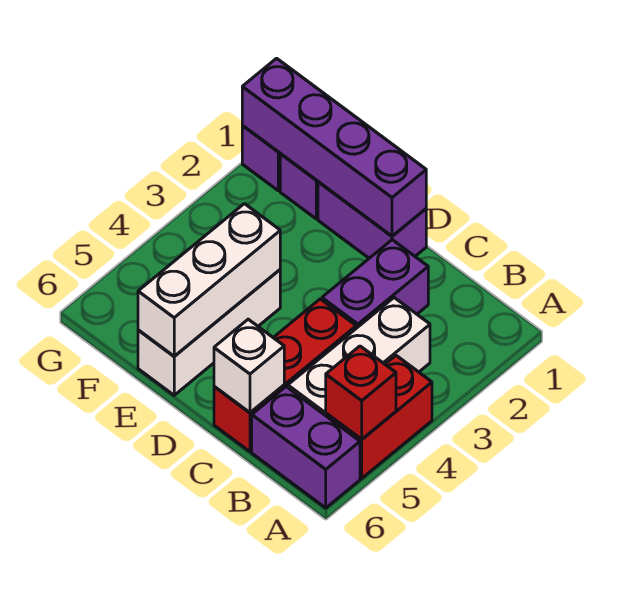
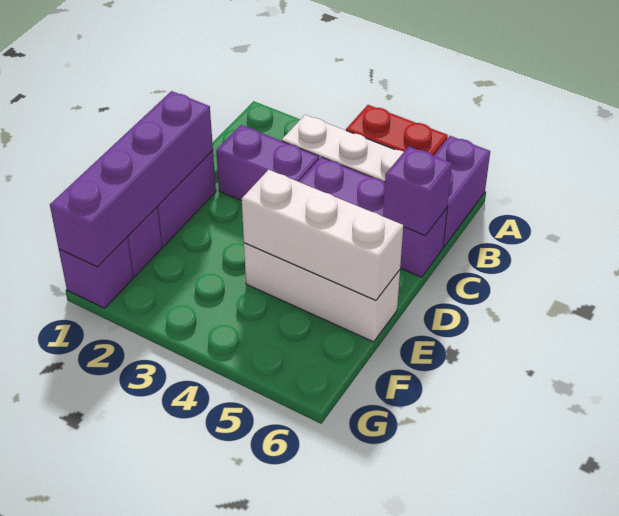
red 1x1 brick [326,346,396,439] -> none
red 1x3 brick [214,299,356,452] -> purple 1x3 brick [299,157,447,277]
white 1x1 brick [214,319,284,412] -> purple 1x1 brick [383,146,452,235]

